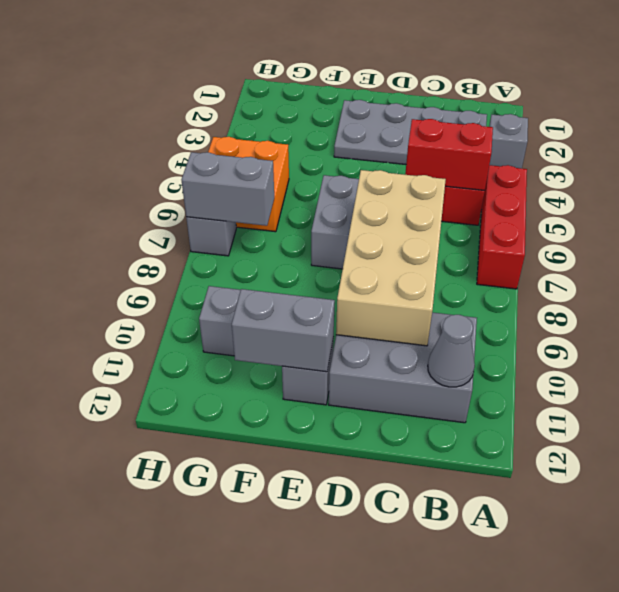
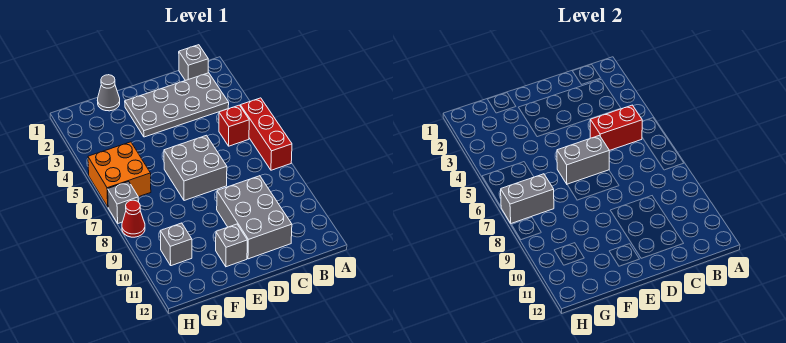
grey 1x1 brick [489,114,528,169] -> grey 1x1 brick moved to [179,45,208,81]
grey 2x3 brick [329,312,477,423] -> grey 2x3 brick turned to [217,176,292,259]
grey 1x1 cone [428,315,475,387] -> grey 1x1 cone moved to [97,75,120,111]
tan 2x4 brick [336,170,446,346] -> none
grey 1x2 brick [232,289,335,372] -> grey 1x2 brick moved to [557,135,609,184]
none -> red 1x1 cone [122,200,145,237]

